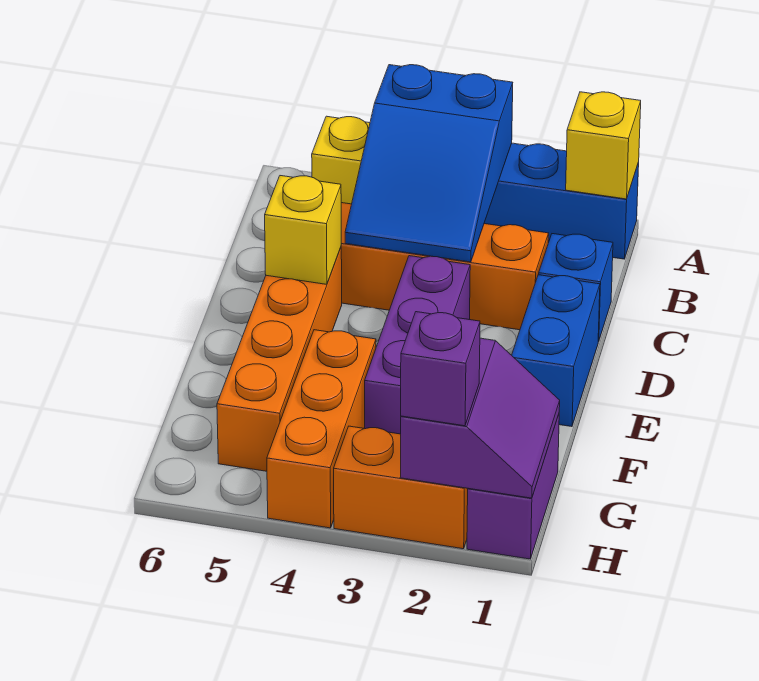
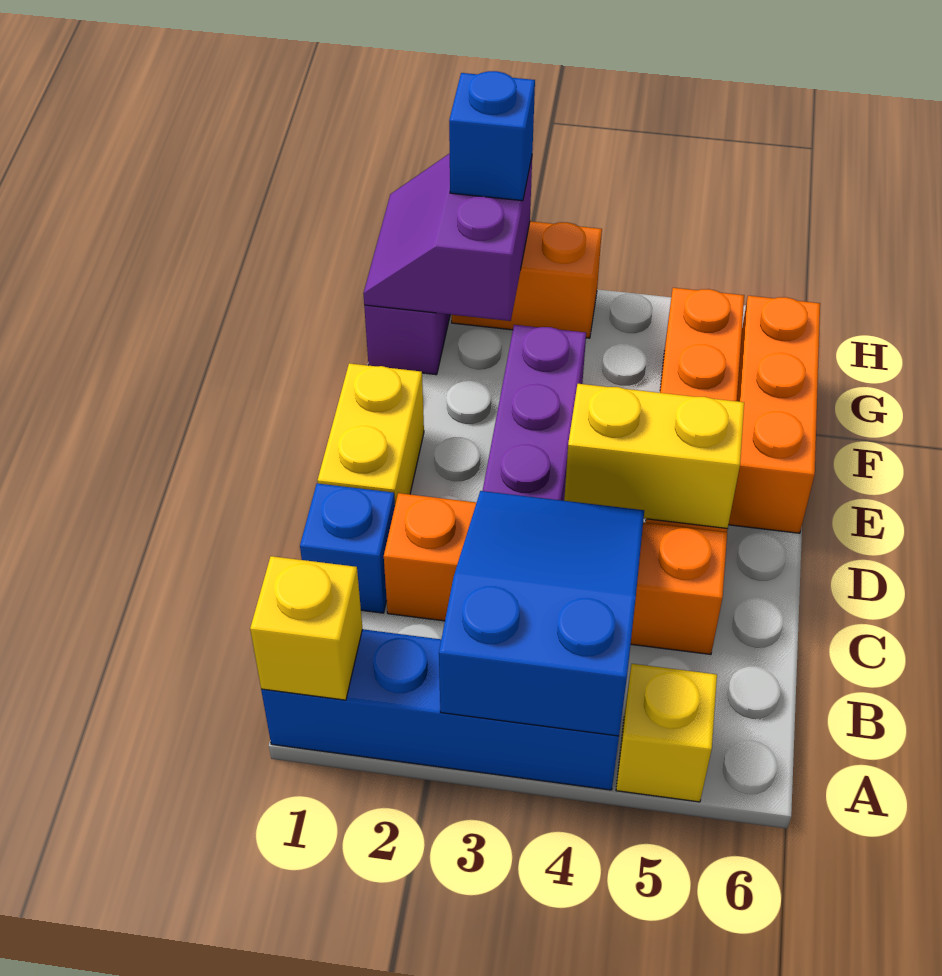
blue 1x2 brick [512,275,600,427] -> yellow 1x2 brick [317,363,424,504]
yellow 1x1 brick [265,176,341,284] -> yellow 1x2 brick [564,384,744,529]
orange 1x3 brick [267,330,376,528] -> orange 1x3 brick moved to [728,296,820,533]
purple 1x1 brick [401,312,480,426] -> blue 1x1 brick [449,71,535,201]

